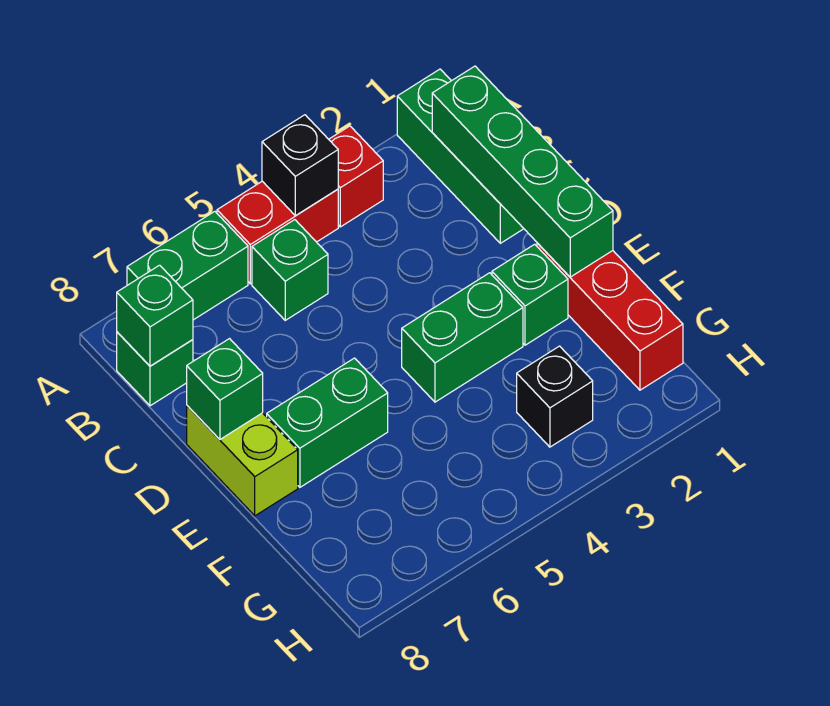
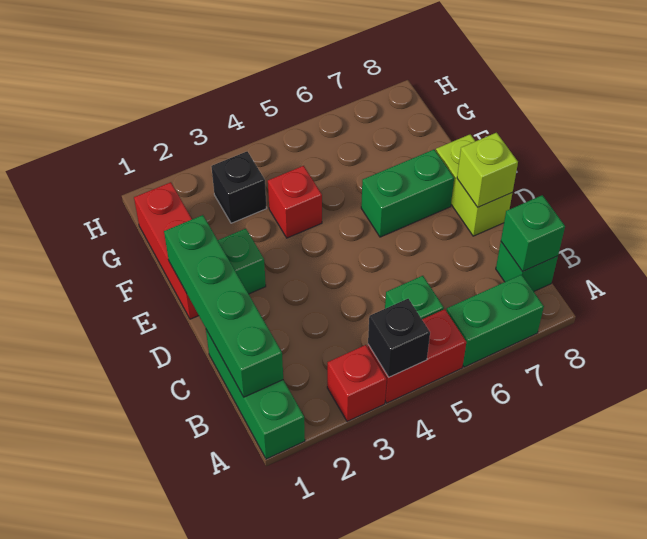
green 1x1 brick [187,339,263,439] -> lime 1x1 brick [457,133,518,207]
green 1x2 brick [402,273,523,402] -> none
none -> red 1x1 brick [268,166,322,238]

